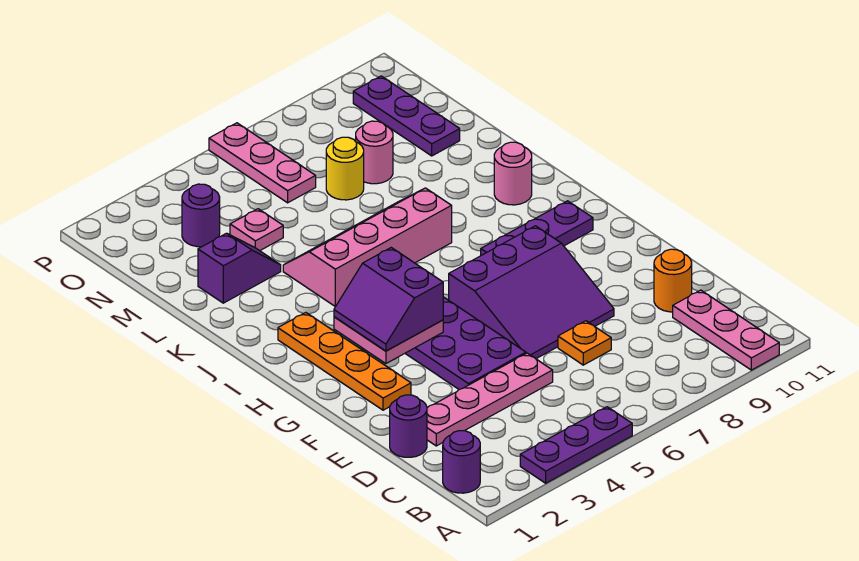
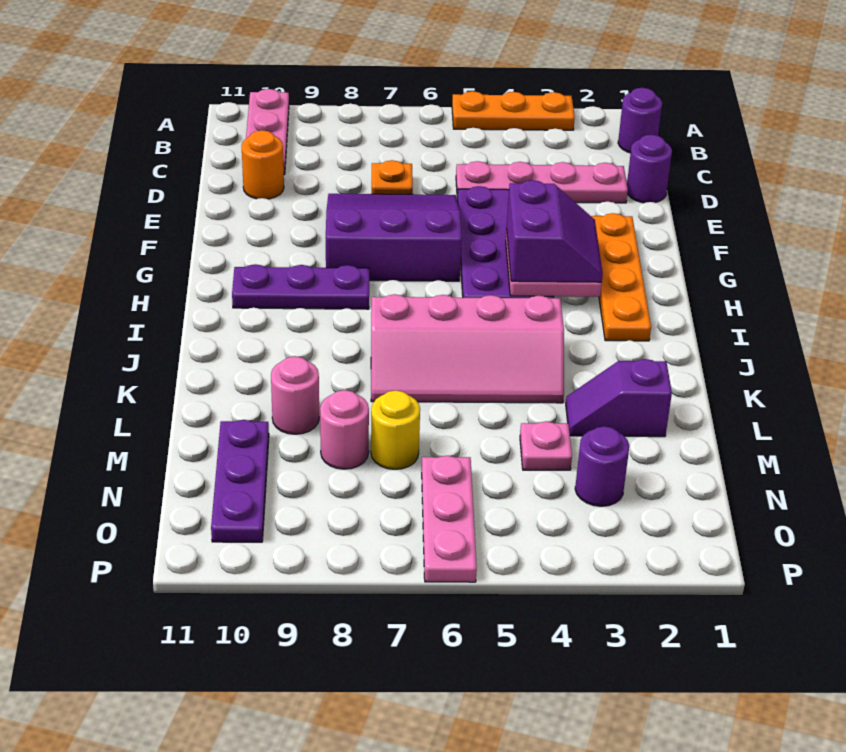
purple 1x3 plate [520,407,632,483] -> orange 1x3 plate [452,91,575,130]
pink 1x1 round brick [494,142,532,205] -> pink 1x1 round brick moved to [271,356,319,434]

